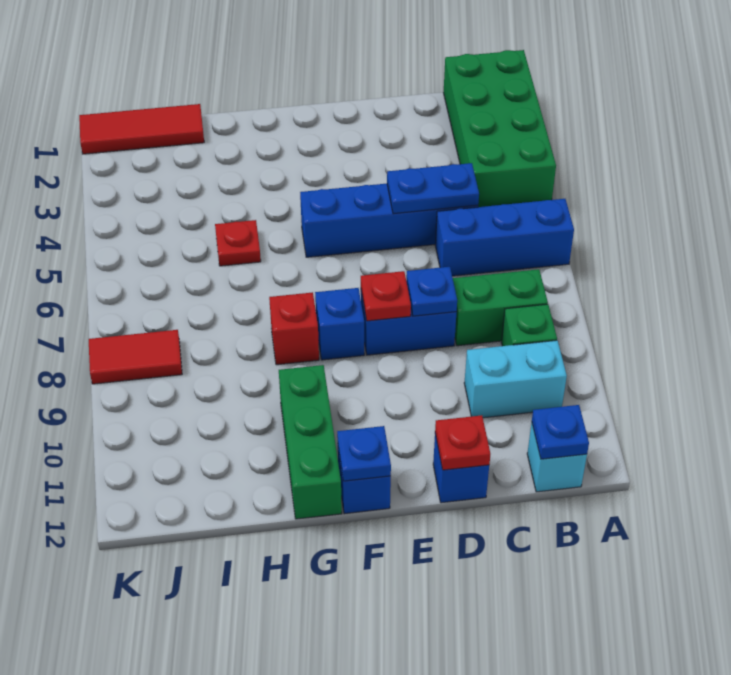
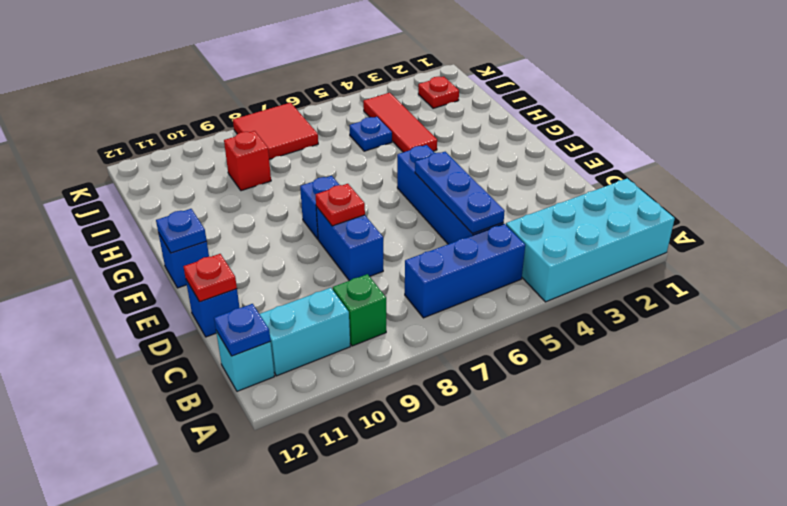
green 2x4 brick [443,50,556,207] -> cyan 2x4 brick [506,178,675,302]
blue 1x3 brick [435,199,574,276] -> blue 1x3 brick turned to [405,224,525,318]
green 1x2 brick [453,269,548,346] -> none
cyan 1x2 brick [464,340,567,418] -> cyan 1x2 brick turned to [260,288,350,376]
blue 1x2 plate [387,163,479,214] -> blue 1x3 plate [415,152,505,234]
blue 1x1 plate [406,267,457,316] -> blue 1x1 plate moved to [349,117,392,151]
red 1x1 brick [269,292,319,365] -> red 1x1 brick moved to [224,131,271,191]
green 1x3 brick [279,365,342,519] -> none
red 1x1 plate [215,220,261,266] -> red 1x1 plate moved to [418,76,459,108]
red 1x3 tile [79,104,204,154] -> red 1x3 tile moved to [363,93,437,152]
red 1x2 tile [89,330,182,384] -> red 2x2 tile [233,103,318,159]

